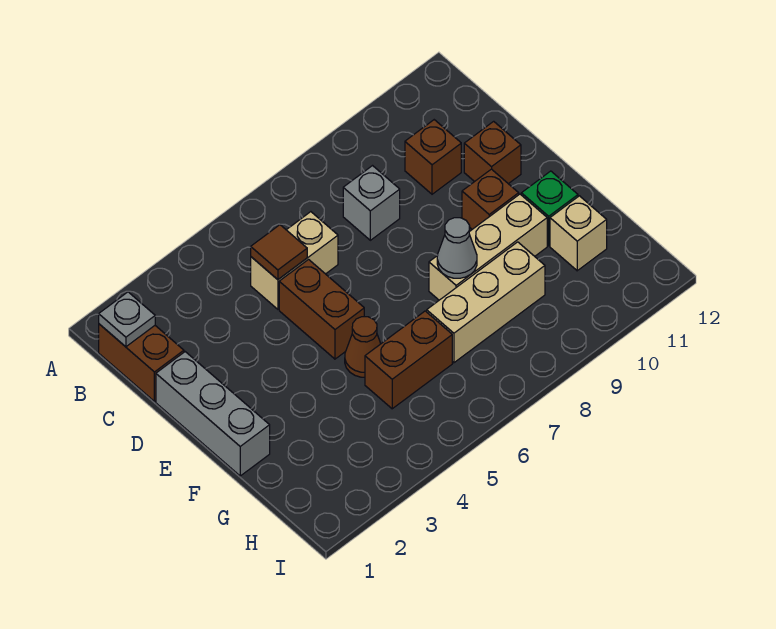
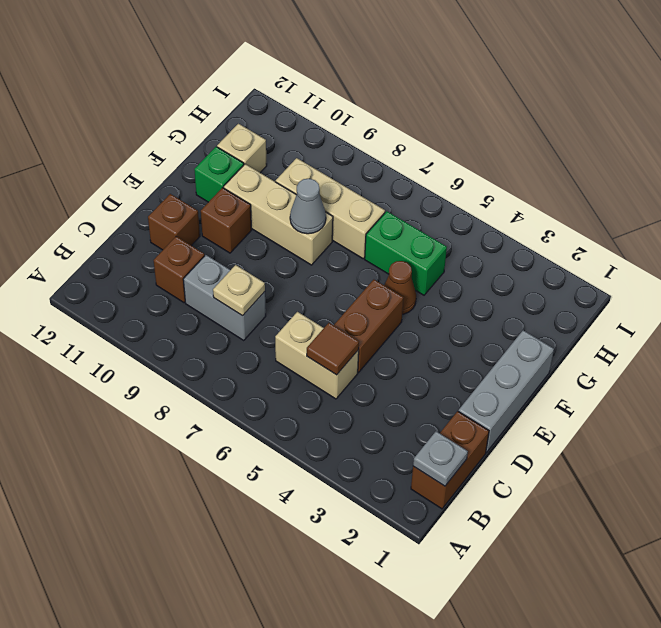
grey 1x1 brick [343,166,400,240] -> grey 1x2 brick [183,255,266,340]
none -> tan 1x1 plate [213,265,265,316]
brown 1x2 brick [365,311,452,409] -> green 1x2 brick [365,211,447,295]

